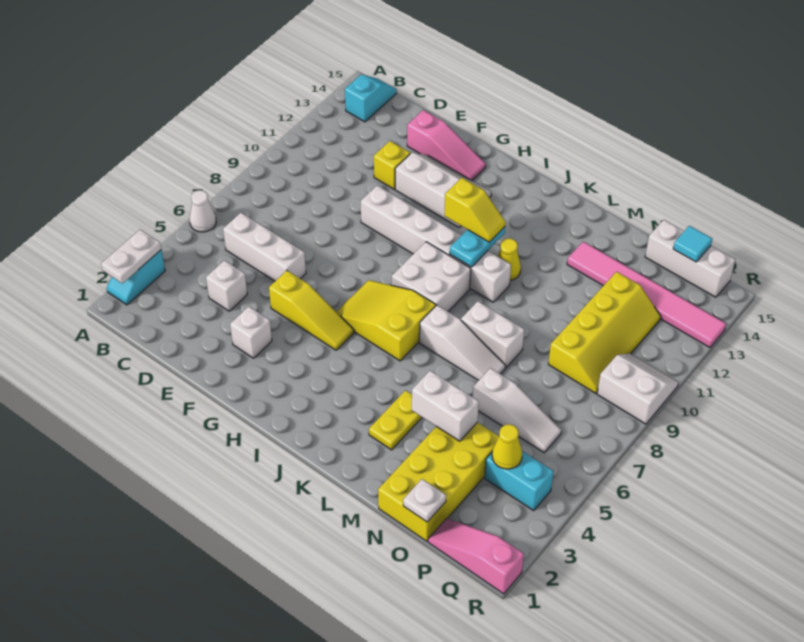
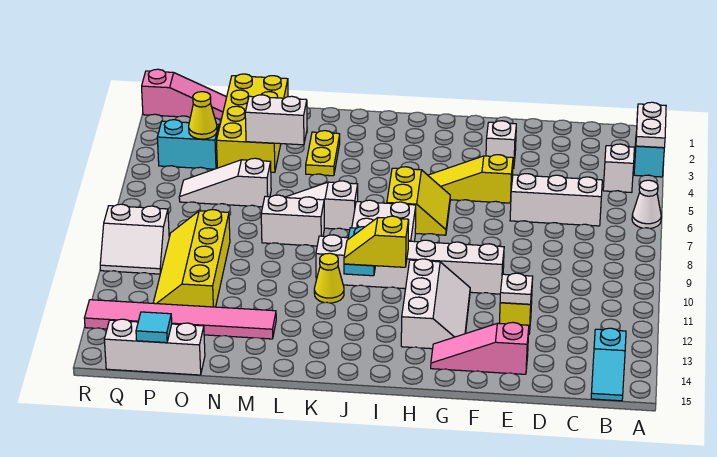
white 1x1 brick [206,260,247,311] -> white 1x1 brick moved to [603,144,634,192]
white 2x3 slope [395,153,491,227] -> white 2x3 slope turned to [401,259,470,349]
yellow 2x3 slope [337,280,436,361] -> yellow 2x2 slope [387,167,450,235]
white 1x1 plate [403,479,446,522] -> white 1x1 plate moved to [500,273,533,304]

